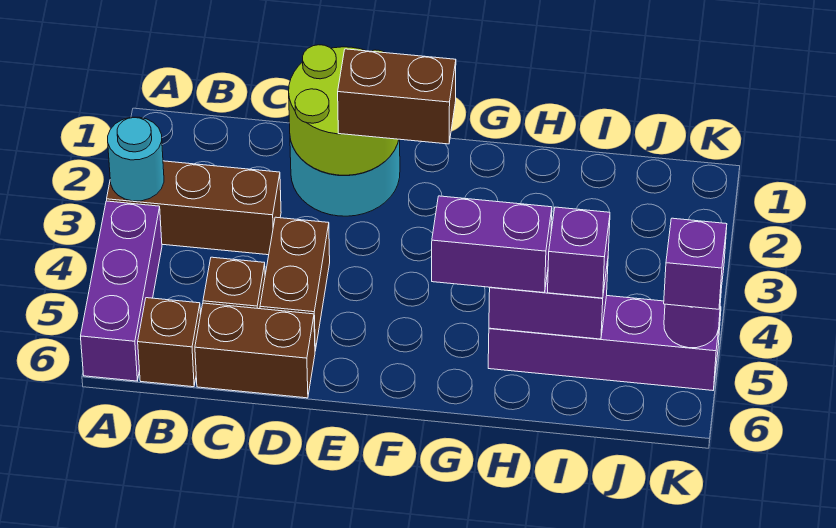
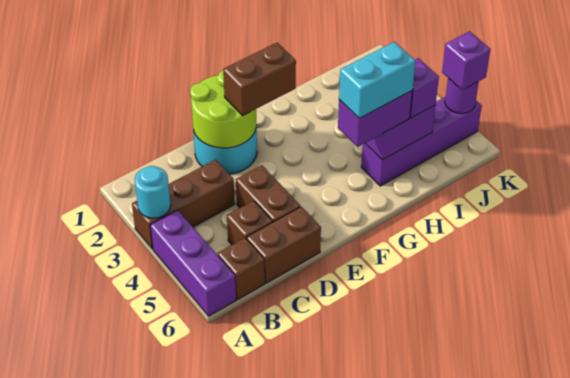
none -> cyan 1x2 brick [339,42,415,118]

